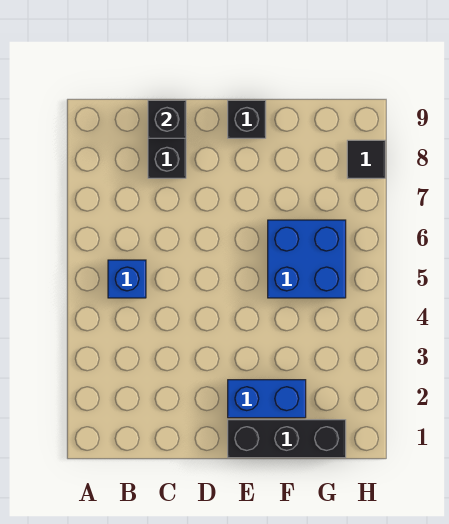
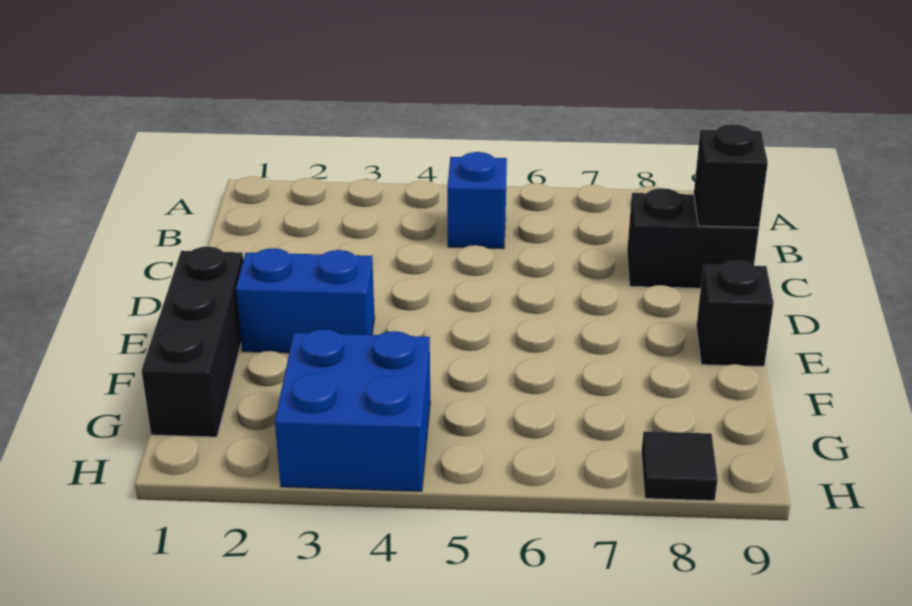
blue 1x2 brick [228,380,306,418] -> blue 1x2 brick turned to [236,248,375,353]
blue 2x2 brick [268,220,346,298] -> blue 2x2 brick moved to [275,329,430,491]

